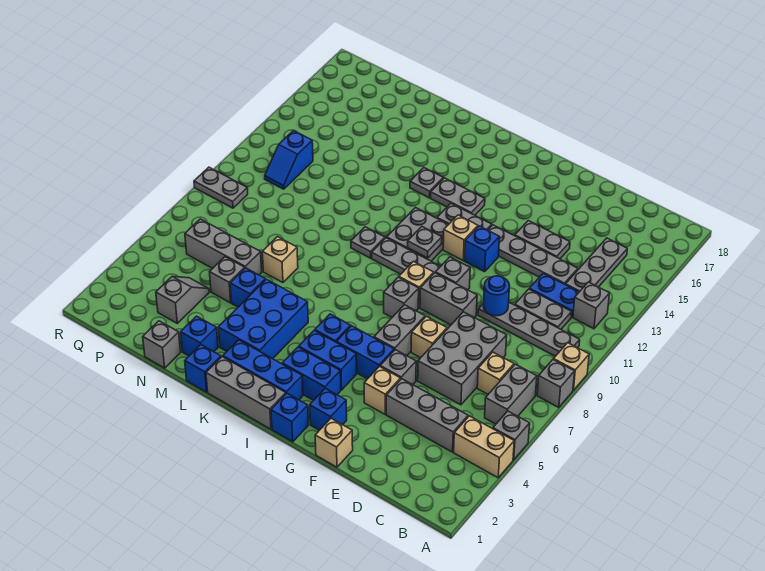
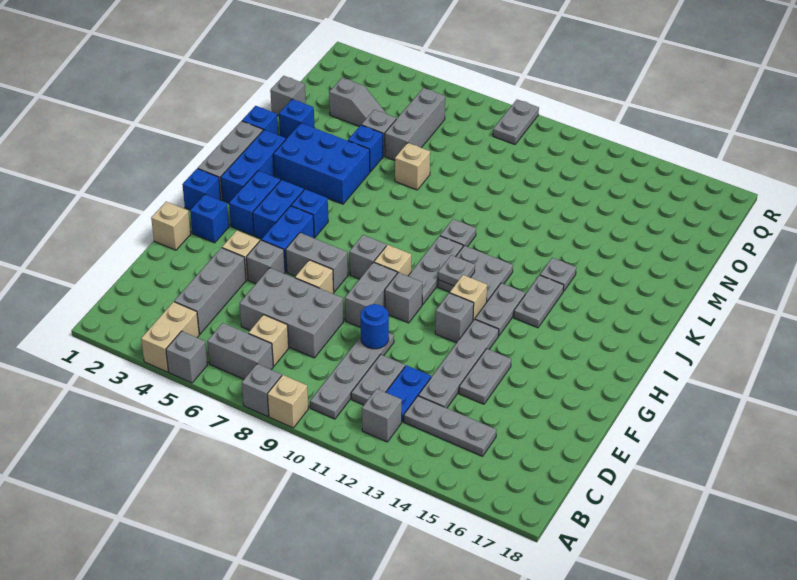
blue 1x1 brick [464,226,499,272] -> grey 1x1 brick [435,293,474,343]
blue 1x2 slope [265,131,313,189] -> none

